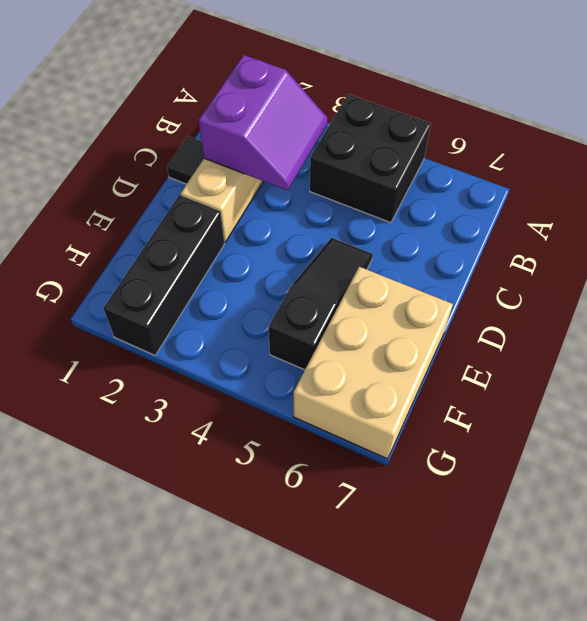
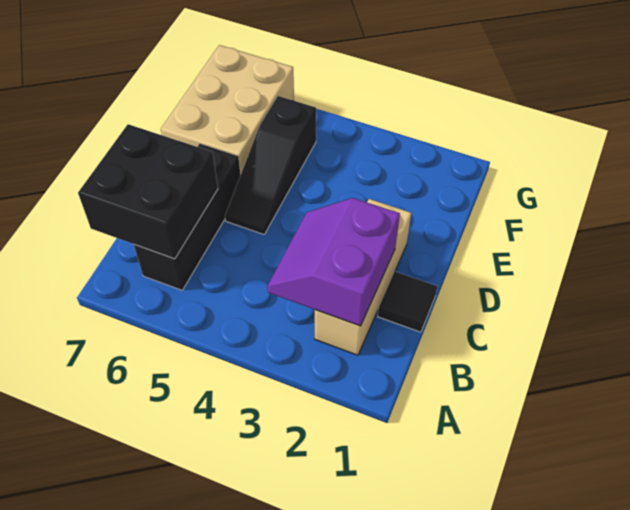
black 2x2 brick [310,94,431,223] -> black 2x2 brick moved to [78,124,218,259]
black 1x3 brick [104,195,224,355] -> black 1x3 brick moved to [134,144,240,290]

